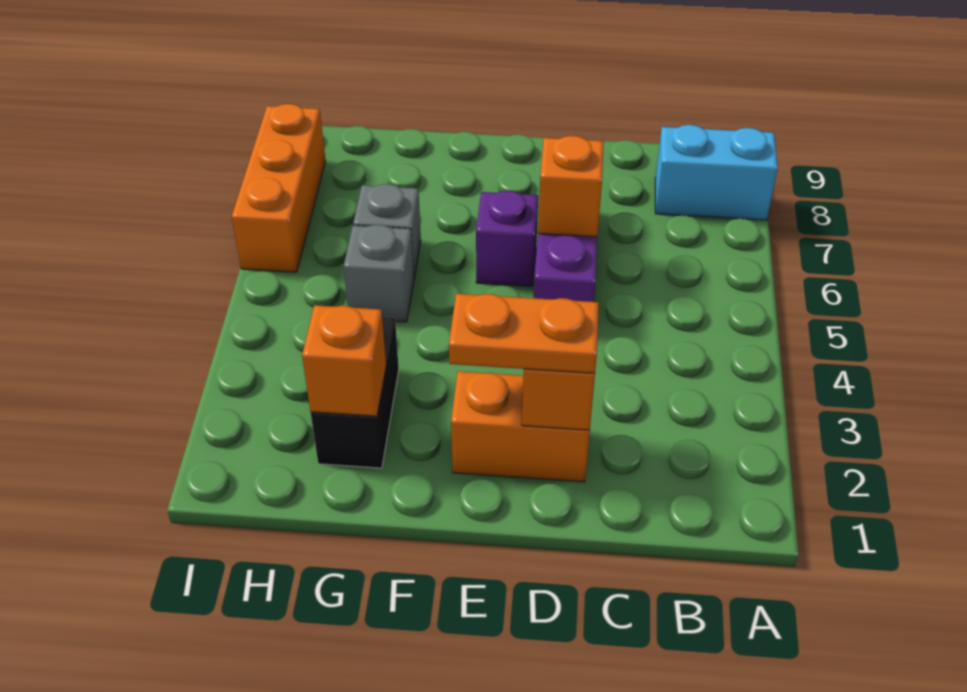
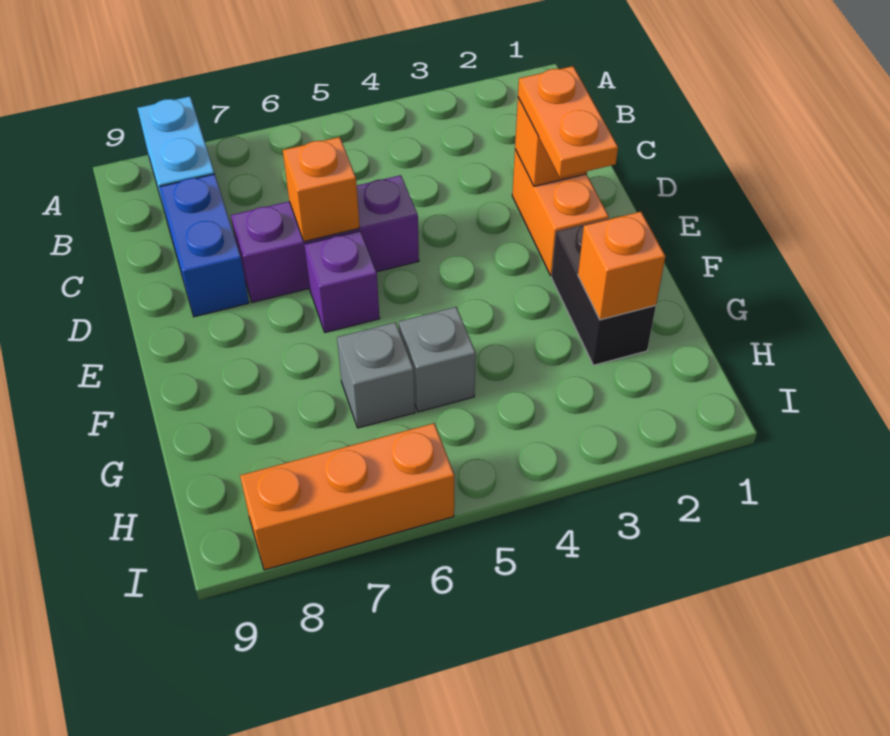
none -> blue 1x2 brick [160,174,249,317]
black 1x2 brick [311,317,399,468] -> black 1x2 brick turned to [551,218,656,365]

